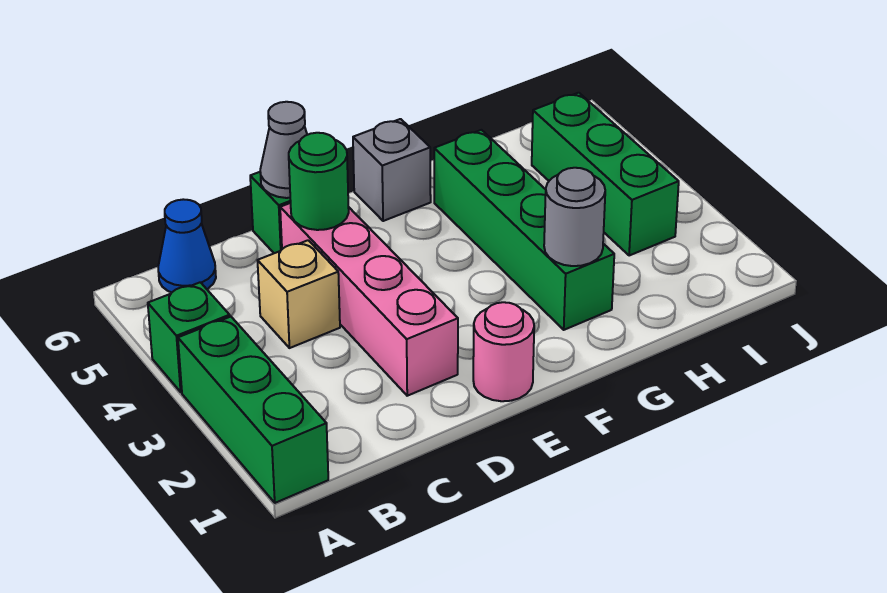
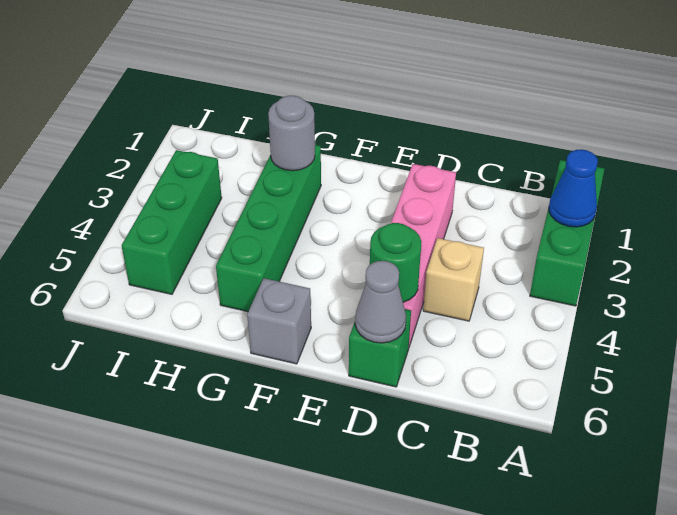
green 1x1 brick [148,282,230,392] -> none
blue 1x1 cone [158,199,216,292] -> blue 1x1 cone moved to [549,149,598,227]
pink 1x1 round brick [473,302,534,401] -> none

